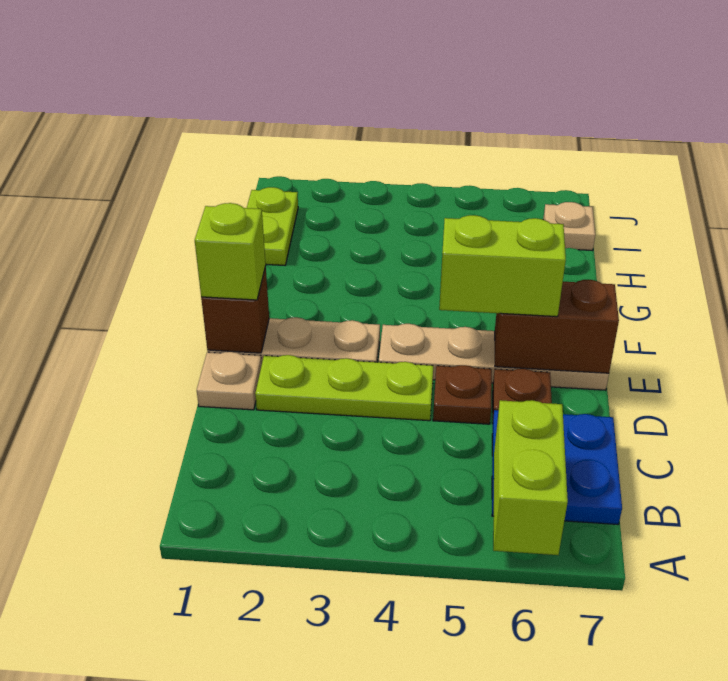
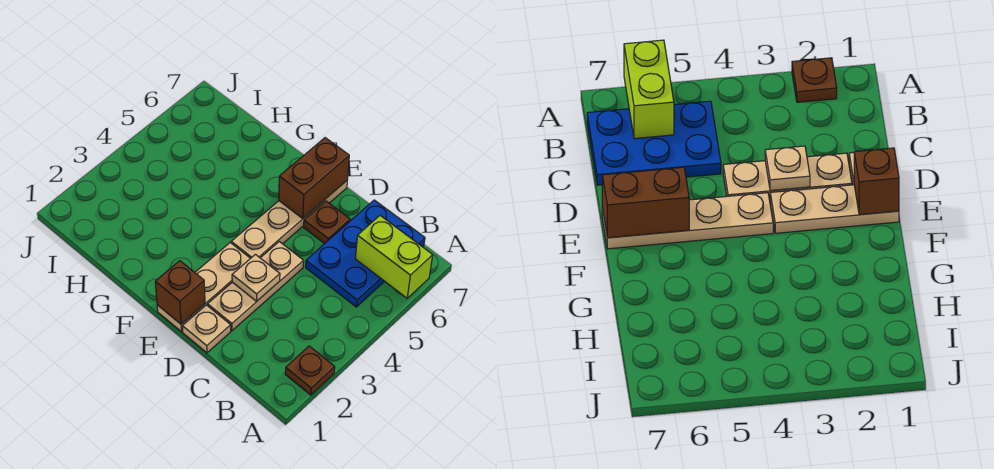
blue 2x2 plate [492,410,622,524] -> blue 2x3 plate [306,200,425,307]
lime 1x3 plate [255,355,433,421] -> tan 1x3 plate [208,242,304,331]
brown 1x1 plate [433,365,492,424] -> brown 1x1 plate moved to [285,346,335,395]
lime 1x1 brick [195,203,266,300] -> none
lime 1x2 brick [439,215,566,317] -> none
lime 1x2 plate [247,187,298,265] -> none
tan 1x1 plate [543,202,595,251] -> tan 1x1 plate moved to [232,254,280,301]

